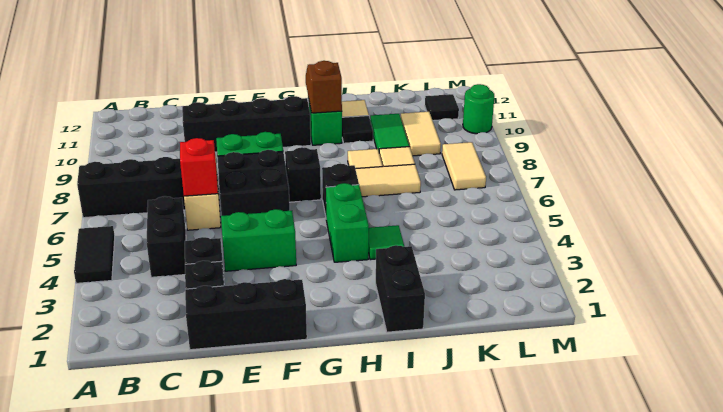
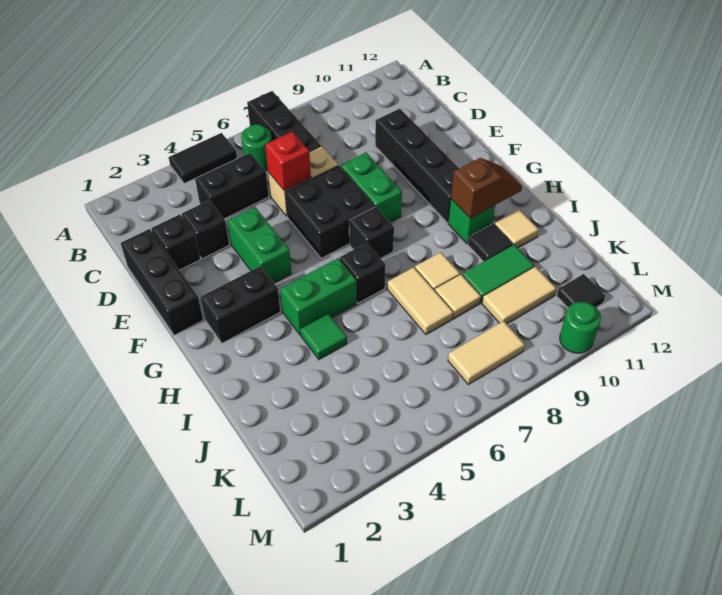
none -> green 1x1 round brick [241,124,272,171]
black 1x2 brick [376,245,425,332] -> black 1x2 brick moved to [200,266,280,343]

